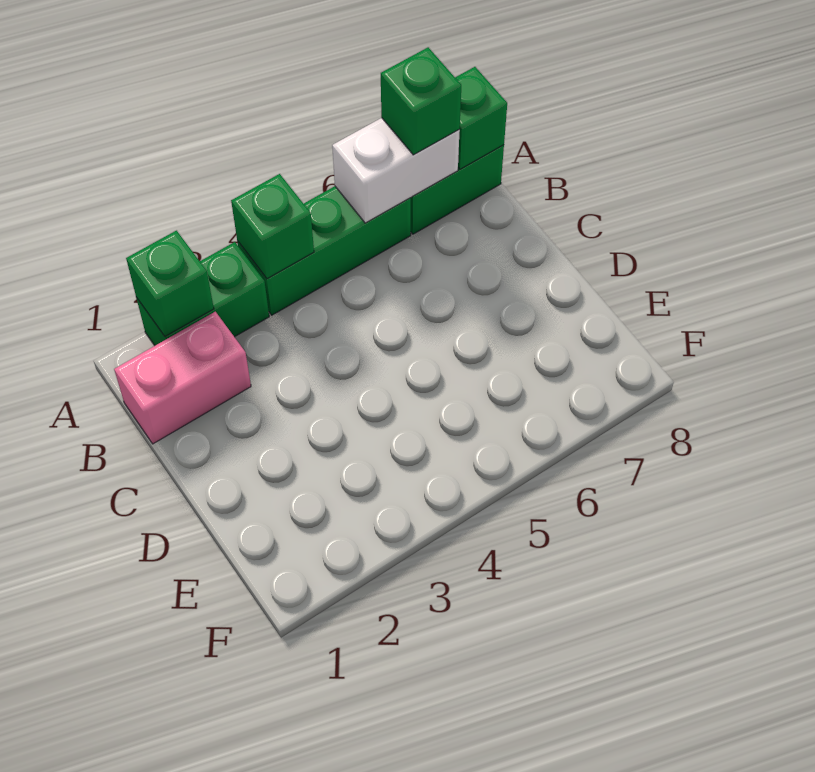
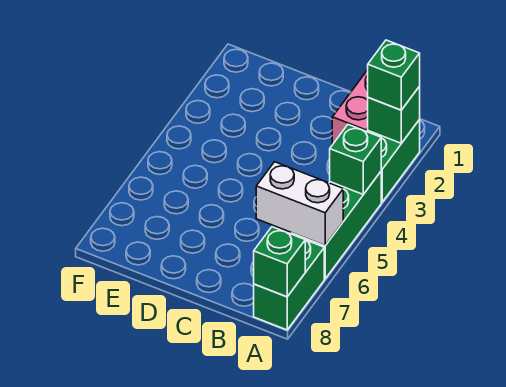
white 1x2 brick [332,118,460,223] -> white 1x2 brick turned to [256,162,343,246]
green 1x1 brick [381,47,461,155] -> green 1x1 brick moved to [368,40,420,110]

